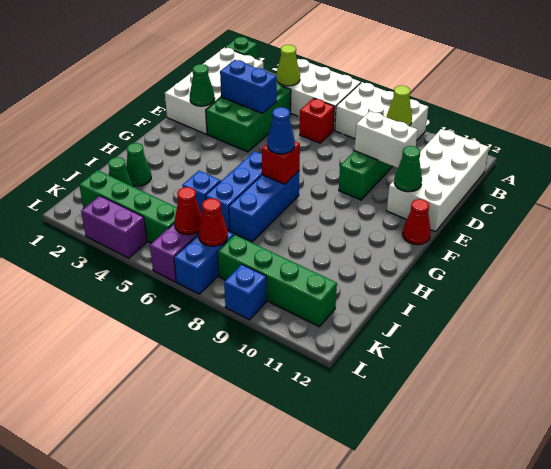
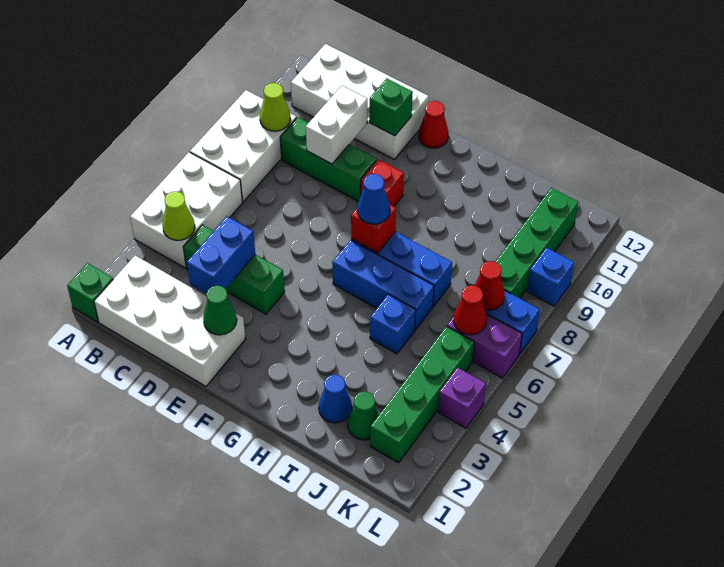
green 2x3 brick [206,83,291,152] -> green 1x3 brick [183,225,284,314]
red 1x1 brick [300,98,334,143] -> red 1x1 brick moved to [361,159,404,206]
green 1x1 cone [394,146,422,192] -> green 1x1 brick [369,79,412,136]
green 1x1 cone [126,143,151,186] -> blue 1x1 cone [319,375,352,423]
purple 1x2 brick [81,196,147,258] -> purple 1x1 brick [438,368,486,428]

